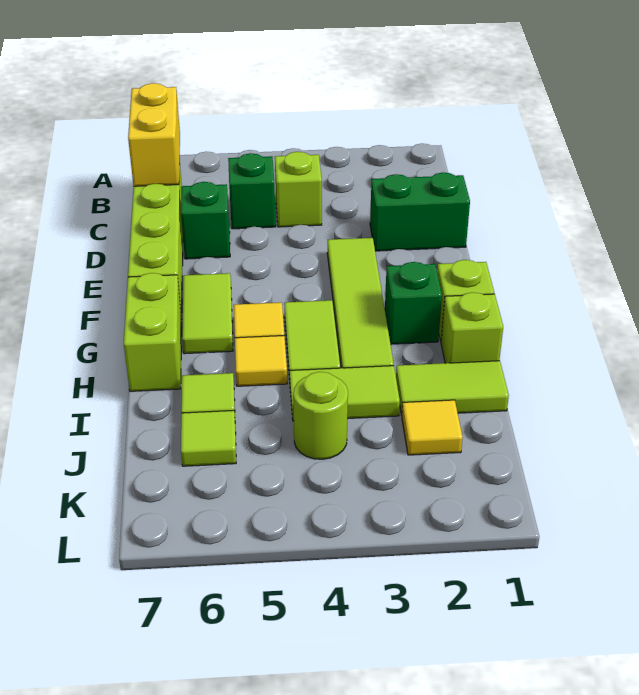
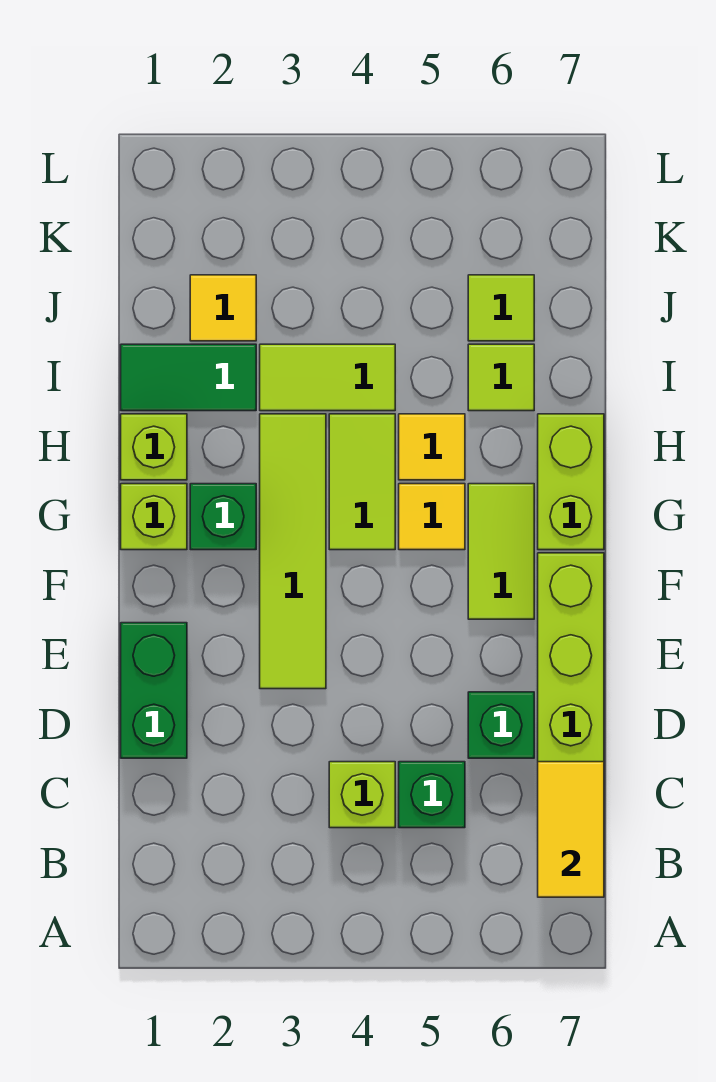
yellow 1x2 brick [128,83,180,186] -> yellow 1x2 tile [538,762,604,897]
green 1x2 brick [370,172,470,251] -> green 1x2 brick turned to [121,623,187,758]
lime 1x2 tile [396,361,509,415] -> green 1x2 tile [121,344,256,411]
lime 1x1 round brick [293,372,348,459] -> none

